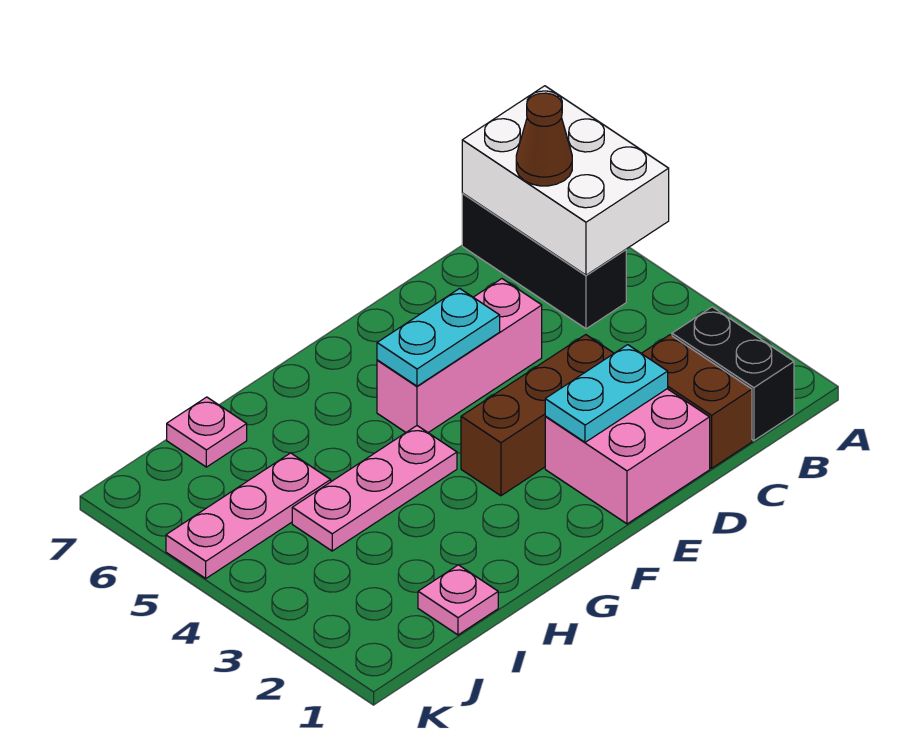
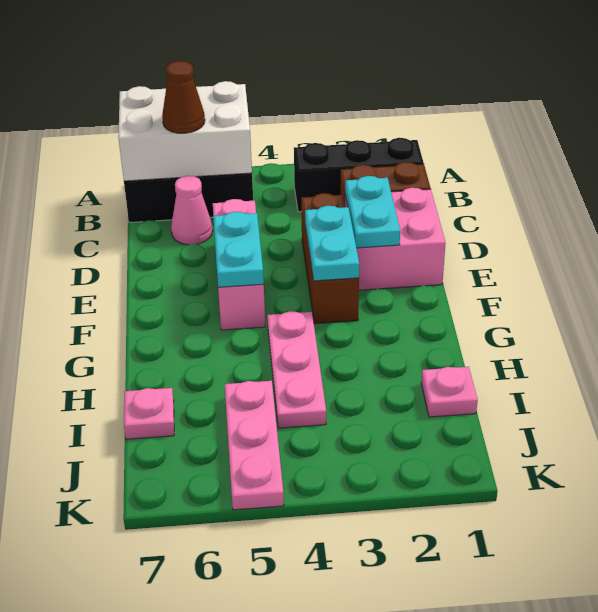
black 1x2 brick [672,307,794,441] -> black 1x3 brick [294,138,424,212]
none -> pink 1x1 cone [171,176,213,245]
none -> cyan 1x2 plate [305,206,359,281]

